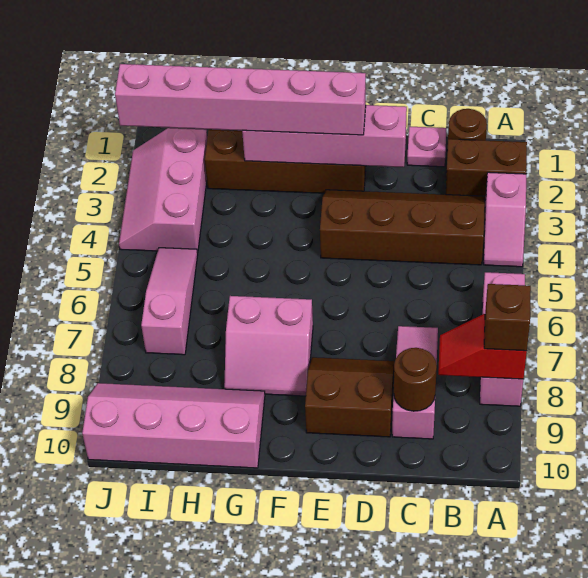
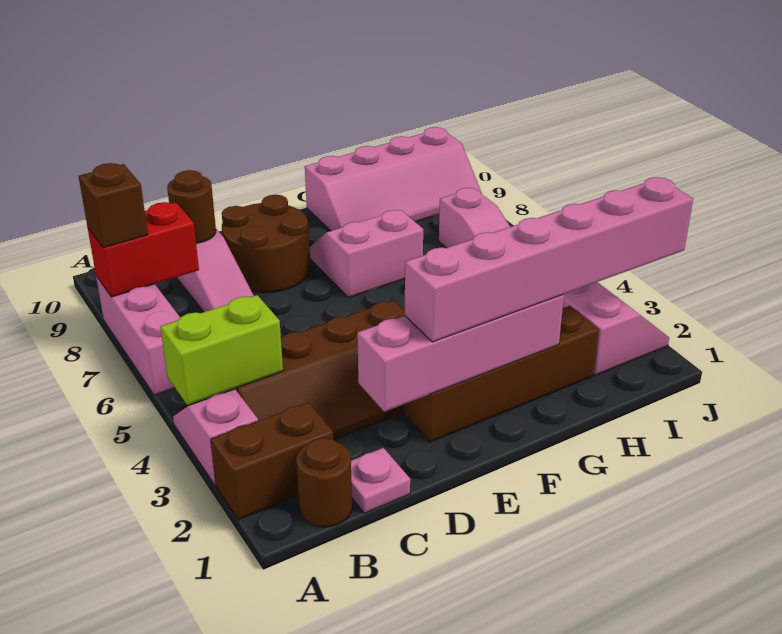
none -> lime 1x2 brick [160,295,283,405]
red 1x2 slope [438,314,527,379] -> red 1x2 brick [88,202,199,297]
brown 2x2 slope [305,357,394,437] -> brown 2x2 round brick [222,195,310,293]

